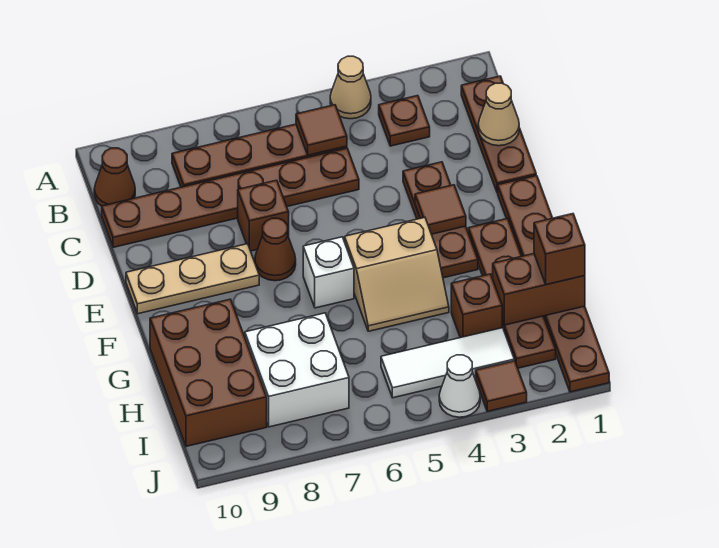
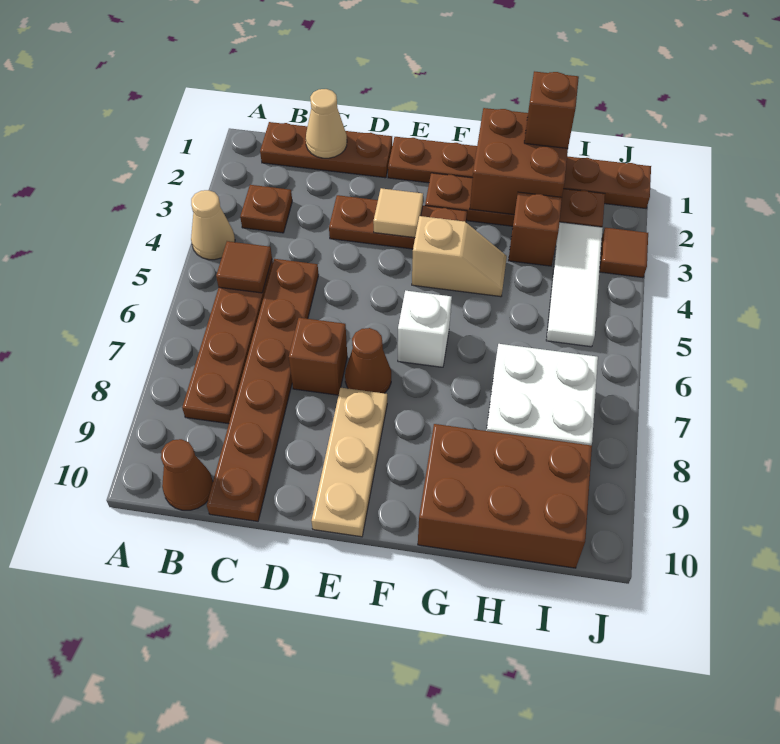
brown 1x1 tile [415,185,466,234] -> tan 1x1 tile [373,188,423,238]
tan 2x2 slope [345,217,449,331] -> tan 1x2 slope [412,216,507,297]
brown 1x2 brick [493,254,585,325] -> brown 2x2 brick [470,108,568,215]
white 1x1 cone [439,355,480,417] -> none

